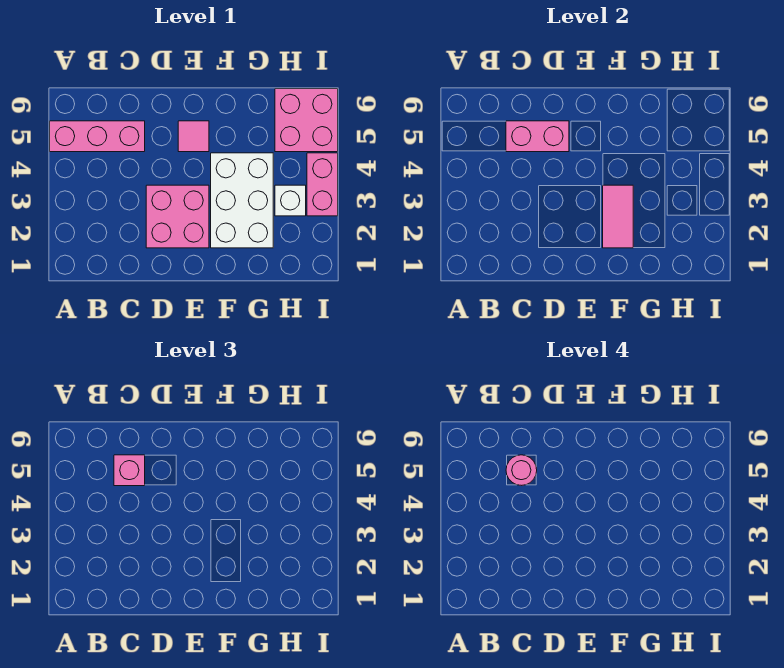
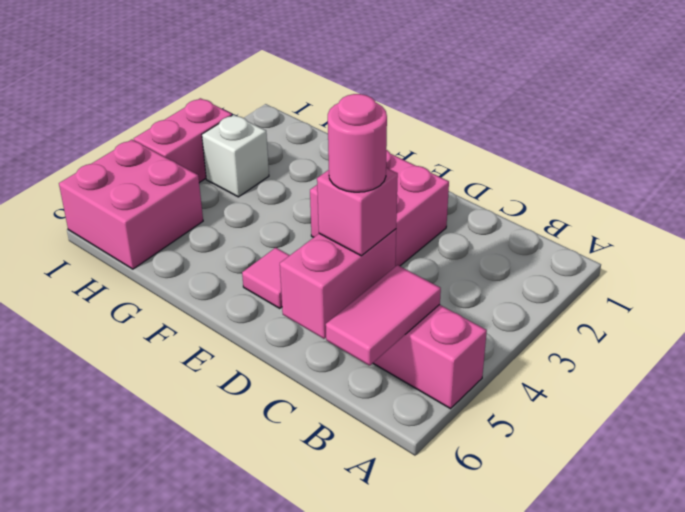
pink 1x2 brick [506,121,569,152] -> pink 1x2 brick turned to [280,229,396,339]
white 2x3 brick [211,153,273,248] -> none
pink 1x2 tile [603,185,633,248] -> pink 1x2 tile moved to [326,265,441,366]

